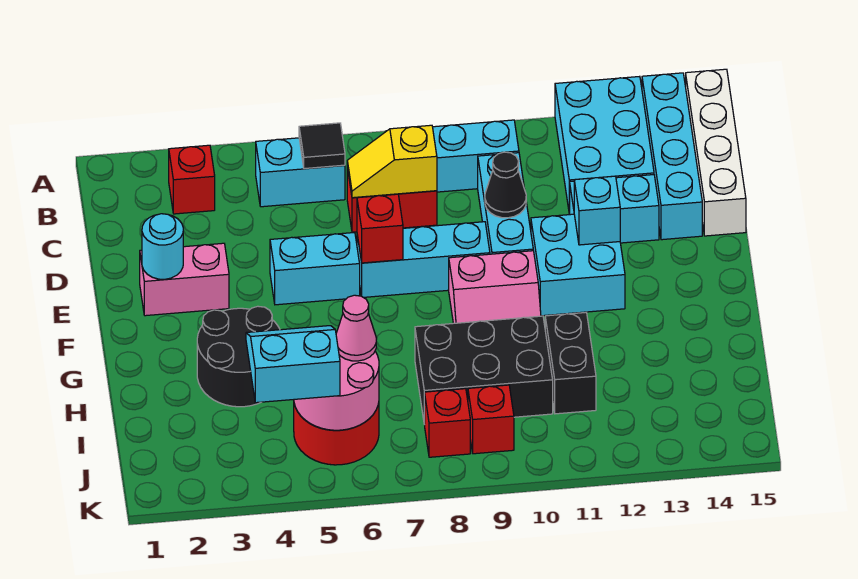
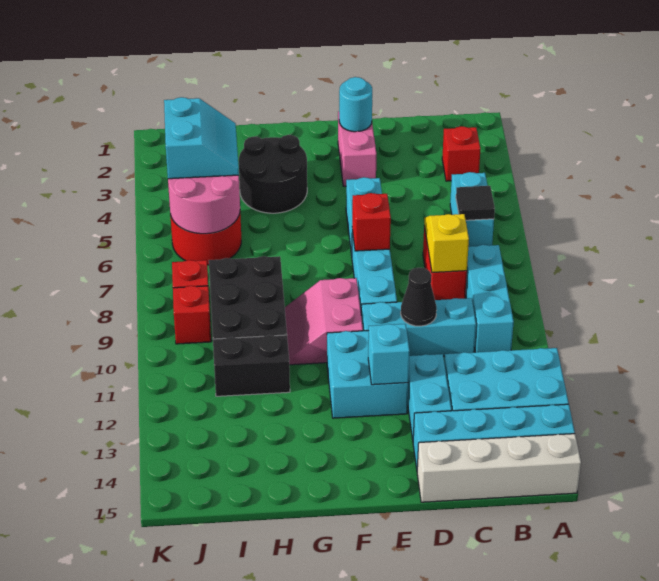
pink 1x1 cone [336,295,376,361] -> none

